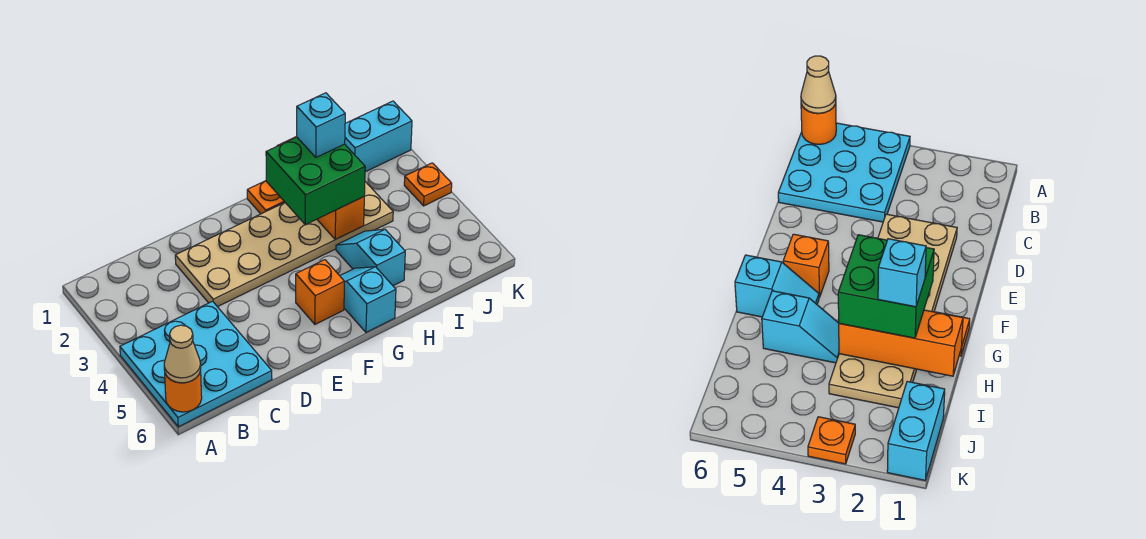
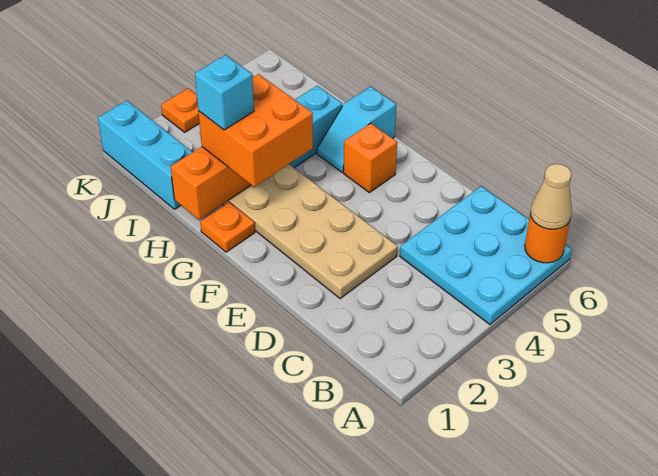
green 2x2 brick [266,137,365,225] -> orange 2x2 brick [198,74,313,187]
cyan 1x2 brick [345,101,412,172] -> cyan 1x3 brick [98,101,192,209]

